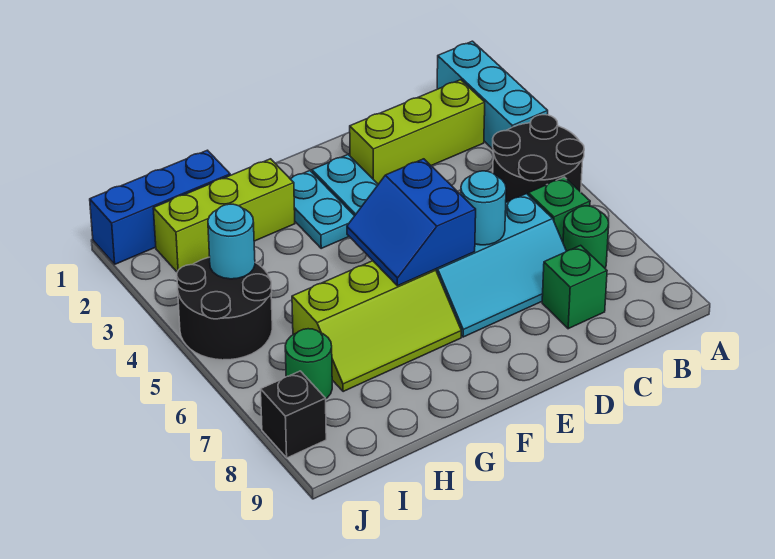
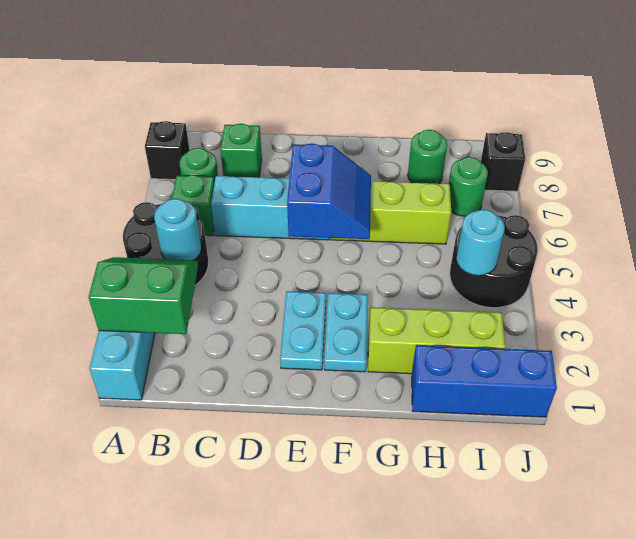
none -> green 2x2 slope [88,257,198,334]
none -> black 1x1 brick [145,121,190,179]
lime 1x3 brick [350,80,485,184] -> none
cyan 1x1 round brick [461,171,506,245] -> cyan 1x1 round brick moved to [154,199,201,260]
none -> green 1x1 round brick [408,130,447,184]

